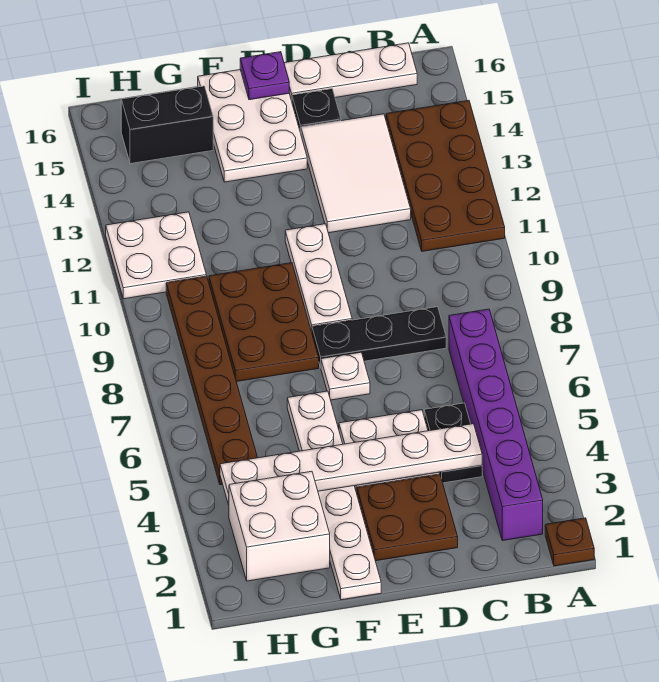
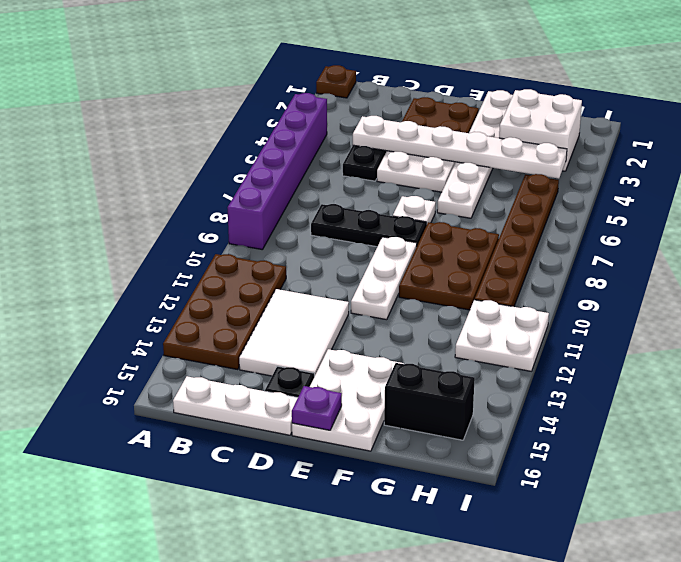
purple 1x6 brick [449,309,543,541] -> purple 1x6 brick moved to [227,93,327,250]

